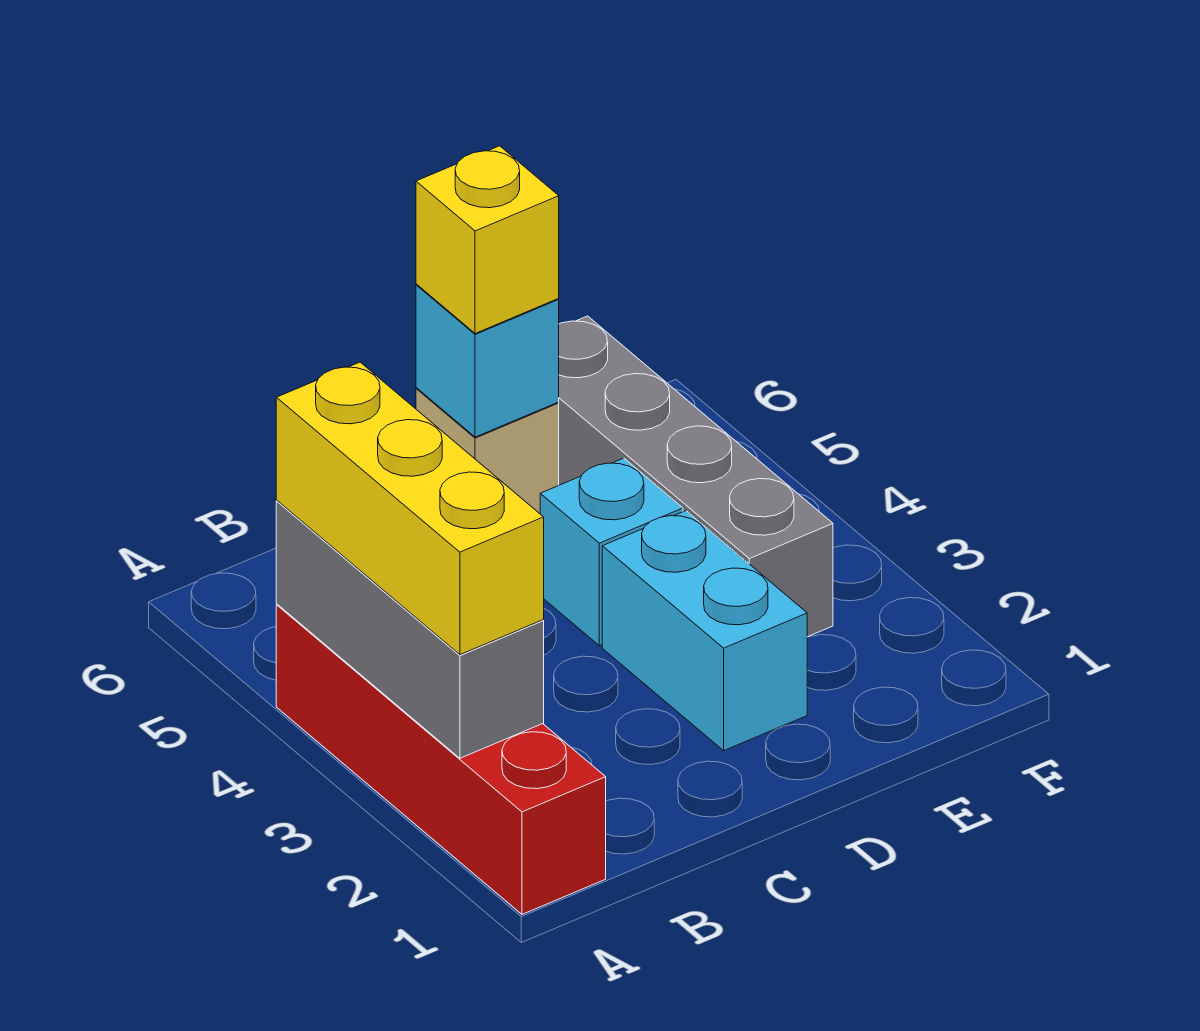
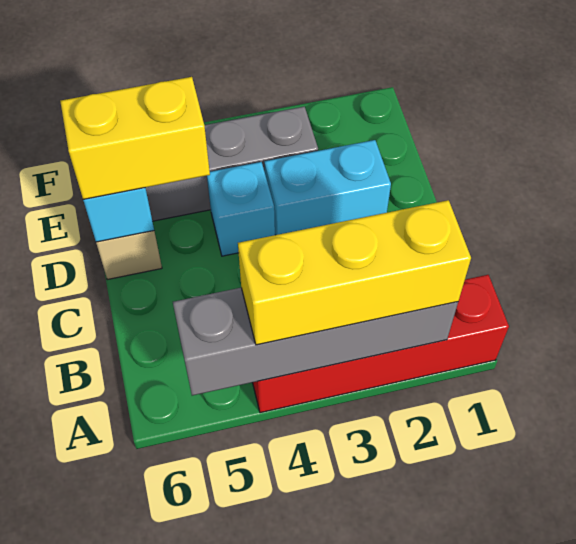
grey 1x3 brick [276,501,544,758] -> grey 1x4 brick [173,288,458,396]
yellow 1x1 brick [416,146,559,334] -> yellow 1x2 brick [60,77,210,199]

